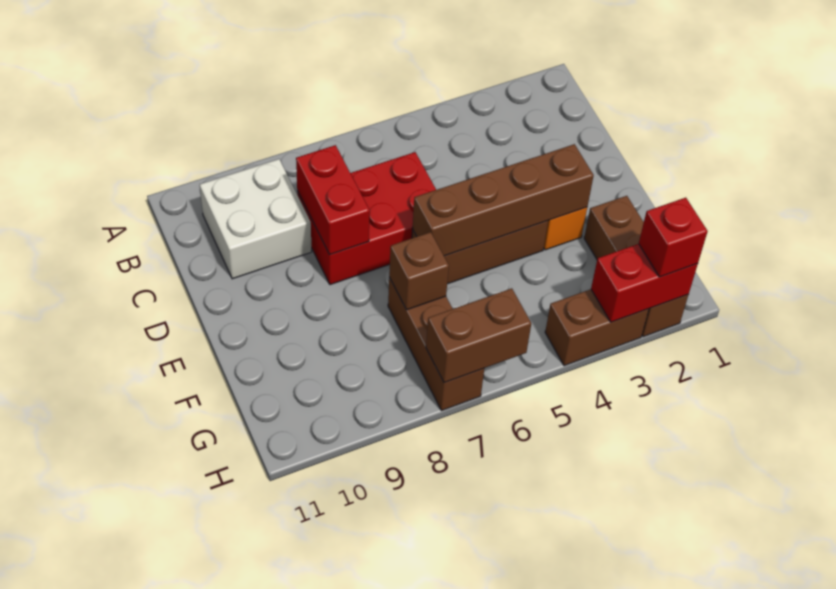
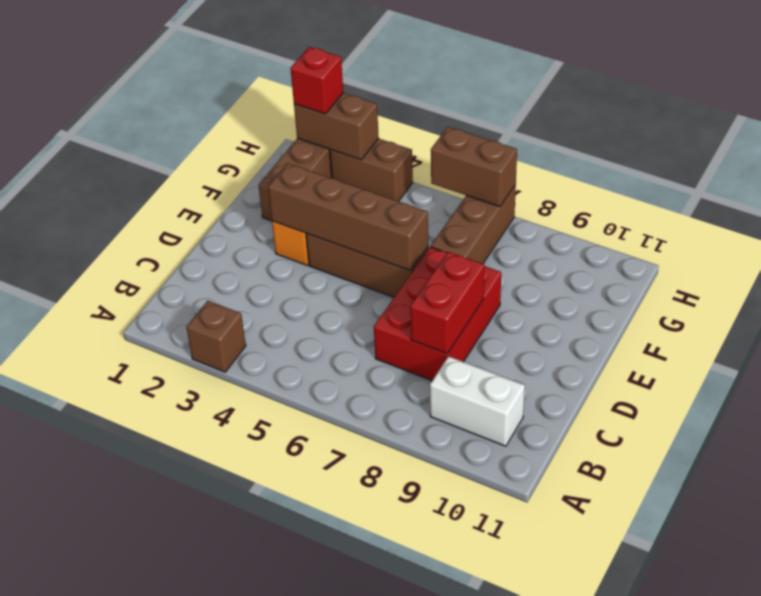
white 2x2 brick [200,159,312,279] -> white 1x2 brick [430,356,525,446]
red 2x3 brick [297,152,436,285] -> red 2x3 brick turned to [374,247,501,380]
brown 1x1 brick [389,232,449,310] -> brown 1x1 brick moved to [187,301,246,372]
red 1x2 brick [591,244,698,322] -> brown 1x2 brick [294,93,379,160]

